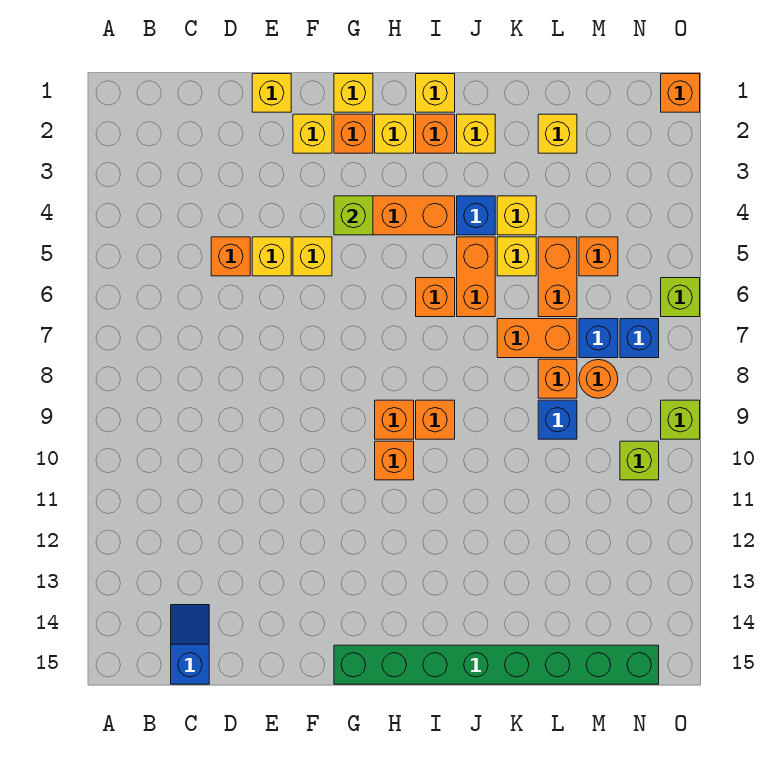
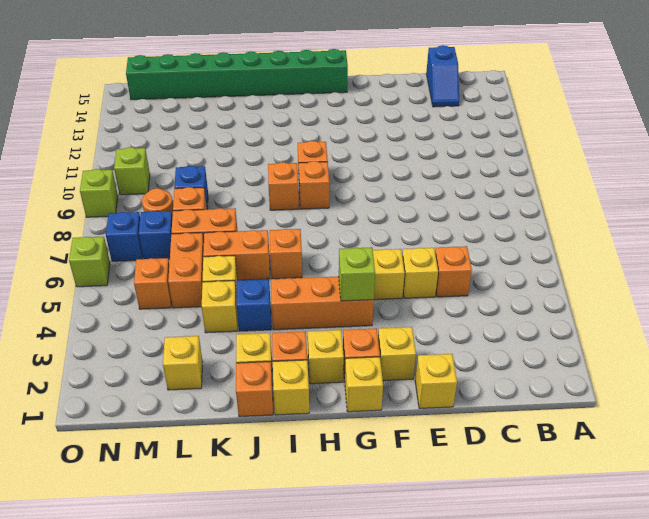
orange 1x2 brick [457,237,495,317] -> orange 1x2 brick turned to [203,230,270,280]
orange 1x1 brick [661,74,700,112] -> orange 1x1 brick moved to [236,362,273,417]

